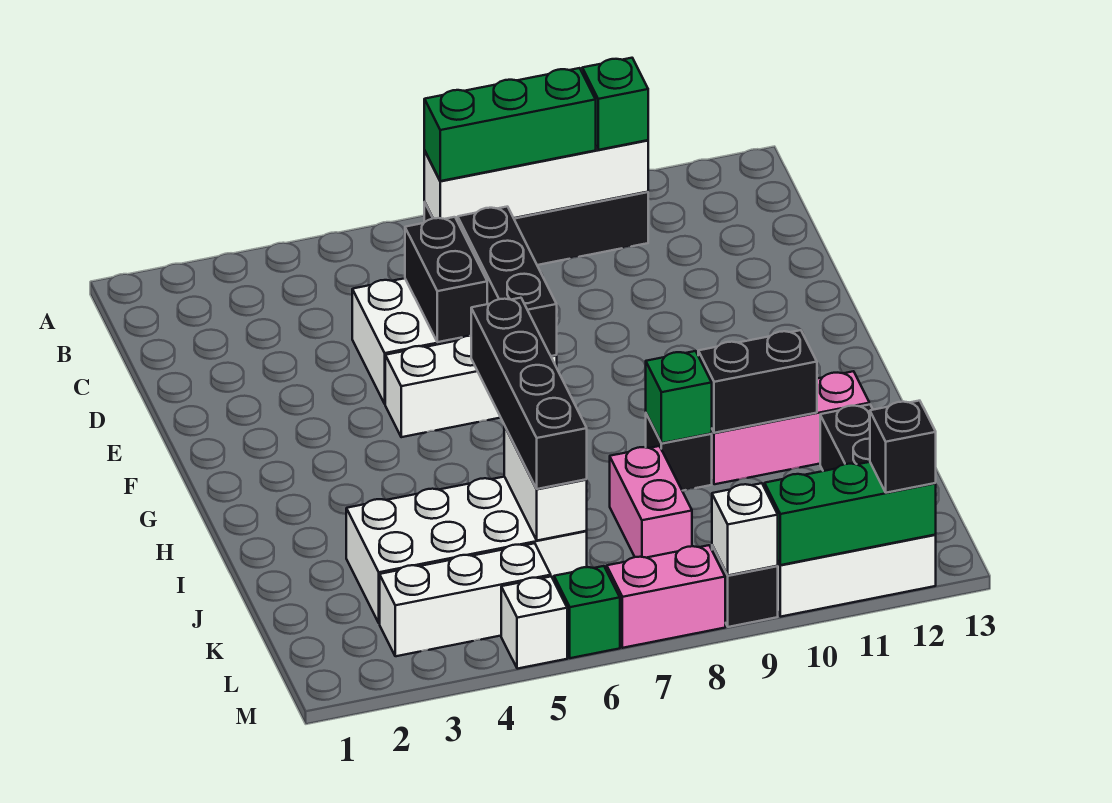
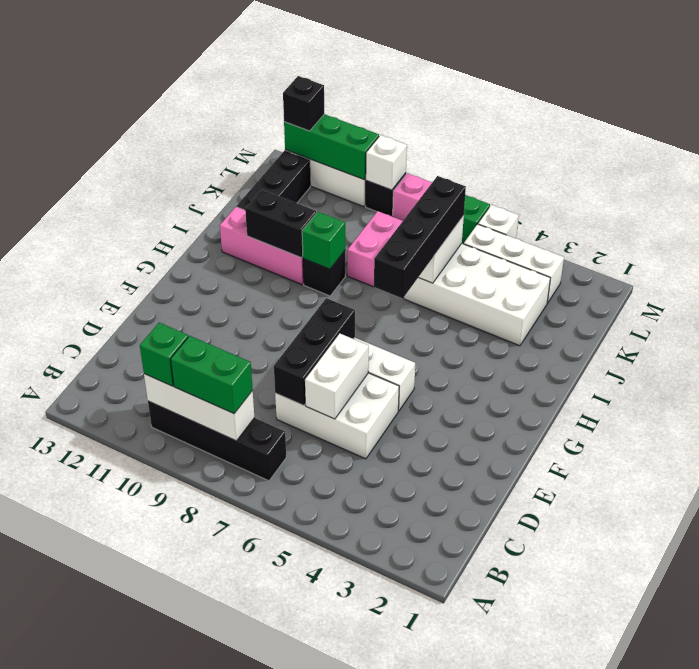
white 1x4 brick [424,140,648,221] -> white 1x3 brick [144,374,255,441]
green 1x3 brick [424,68,596,181] -> green 1x2 brick [171,336,253,414]
black 1x2 brick [405,217,487,342] -> white 1x2 brick [305,333,369,419]

